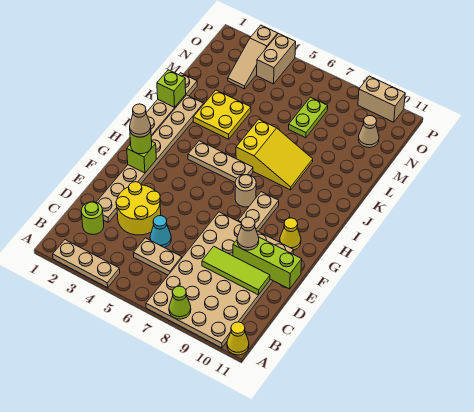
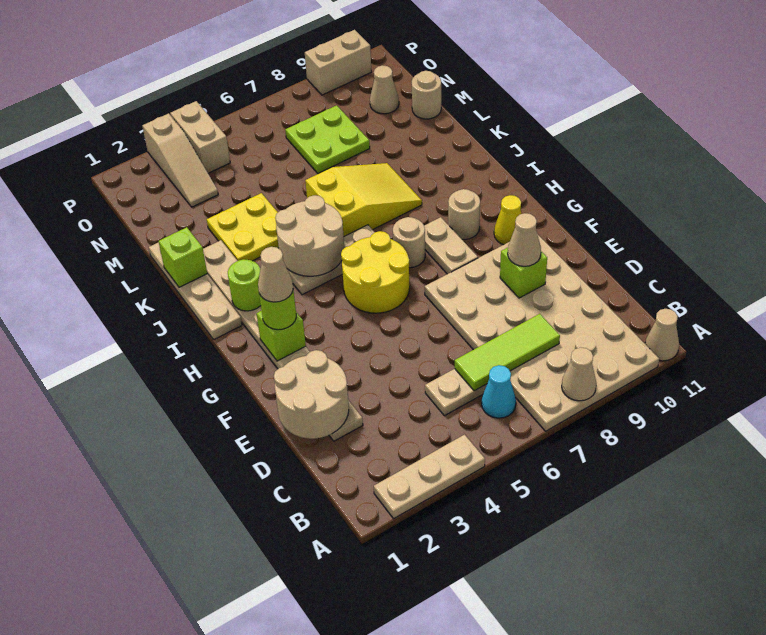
lime 1x1 cone [169,286,191,319] -> tan 1x1 cone [562,347,596,401]
yellow 1x1 cone [227,322,249,355] -> tan 1x1 cone [645,309,679,361]
lime 1x1 round brick [81,202,104,235] -> lime 1x1 round brick moved to [228,259,261,311]
none -> tan 2x2 round brick [274,350,349,439]
yellow 2x2 round brick [116,182,161,235] -> yellow 2x2 round brick moved to [341,231,410,313]
cyan 1x1 cone [150,216,171,248] -> cyan 1x1 cone moved to [482,365,516,418]
lime 1x3 tile [202,246,270,295] -> lime 1x3 tile moved to [455,314,560,391]
lime 1x3 brick [233,237,302,289] -> lime 1x1 brick [500,248,547,298]
none -> tan 1x1 round brick [448,189,480,239]
none -> tan 2x2 round brick [275,195,344,276]
lime 1x2 plate [289,97,328,138] -> lime 2x2 plate [285,105,370,174]
none -> tan 1x1 round brick [412,71,441,119]

